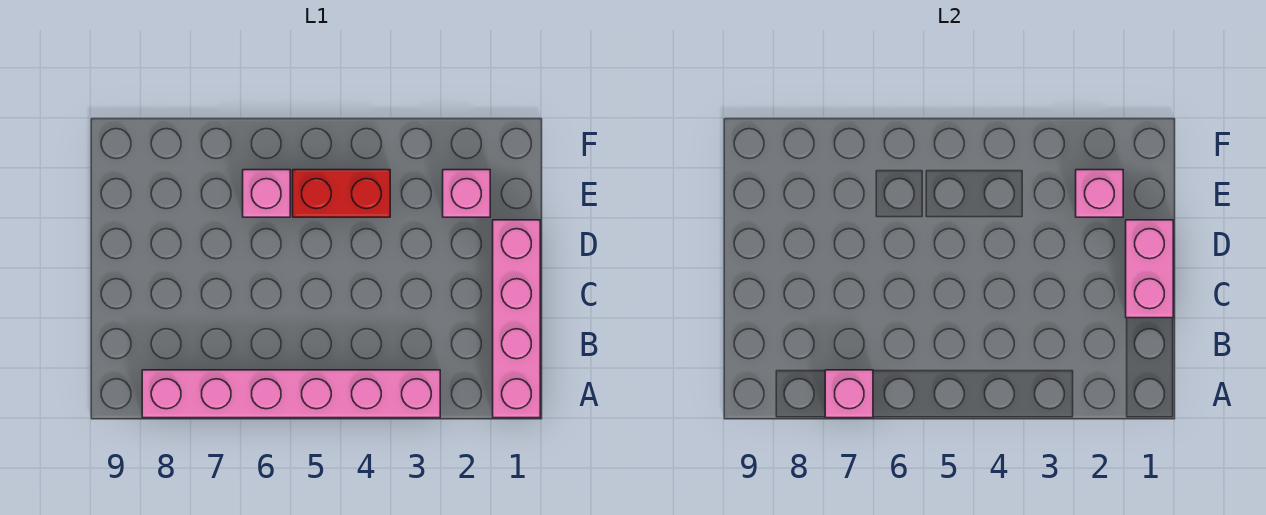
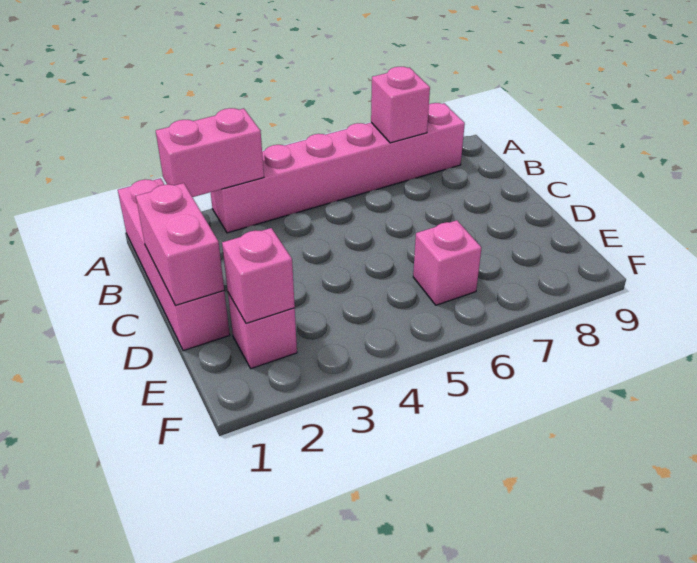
none -> pink 1x2 brick [156,108,264,197]
red 1x2 brick [293,170,390,217] -> none

